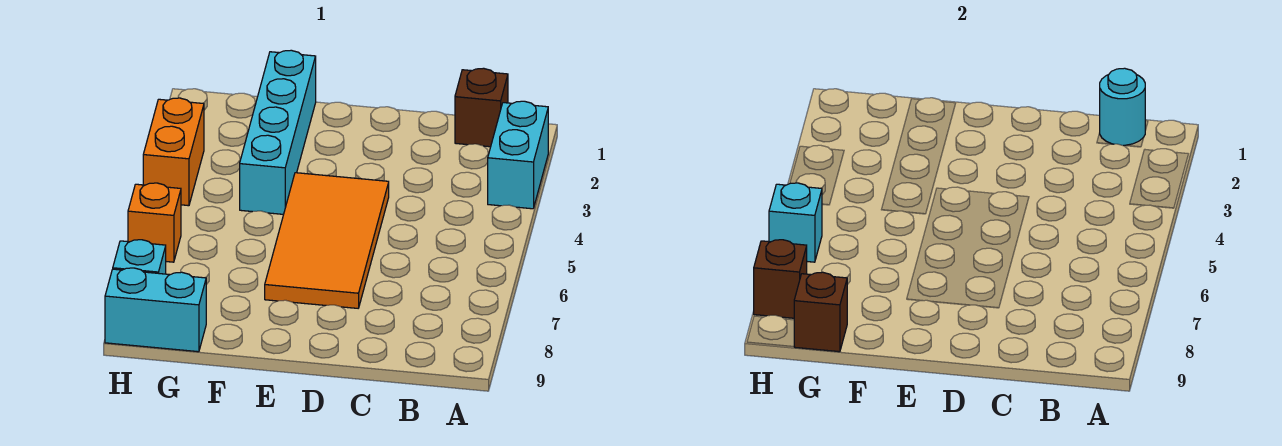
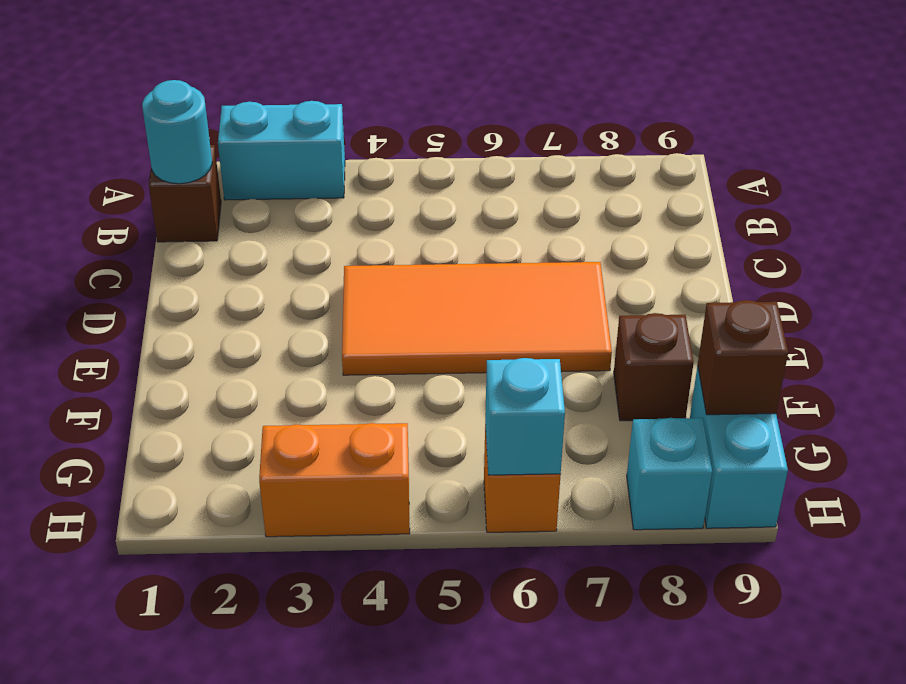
cyan 1x4 brick [240,50,316,214] -> none
brown 1x1 brick [754,240,807,318] -> brown 1x1 brick moved to [614,313,694,421]

